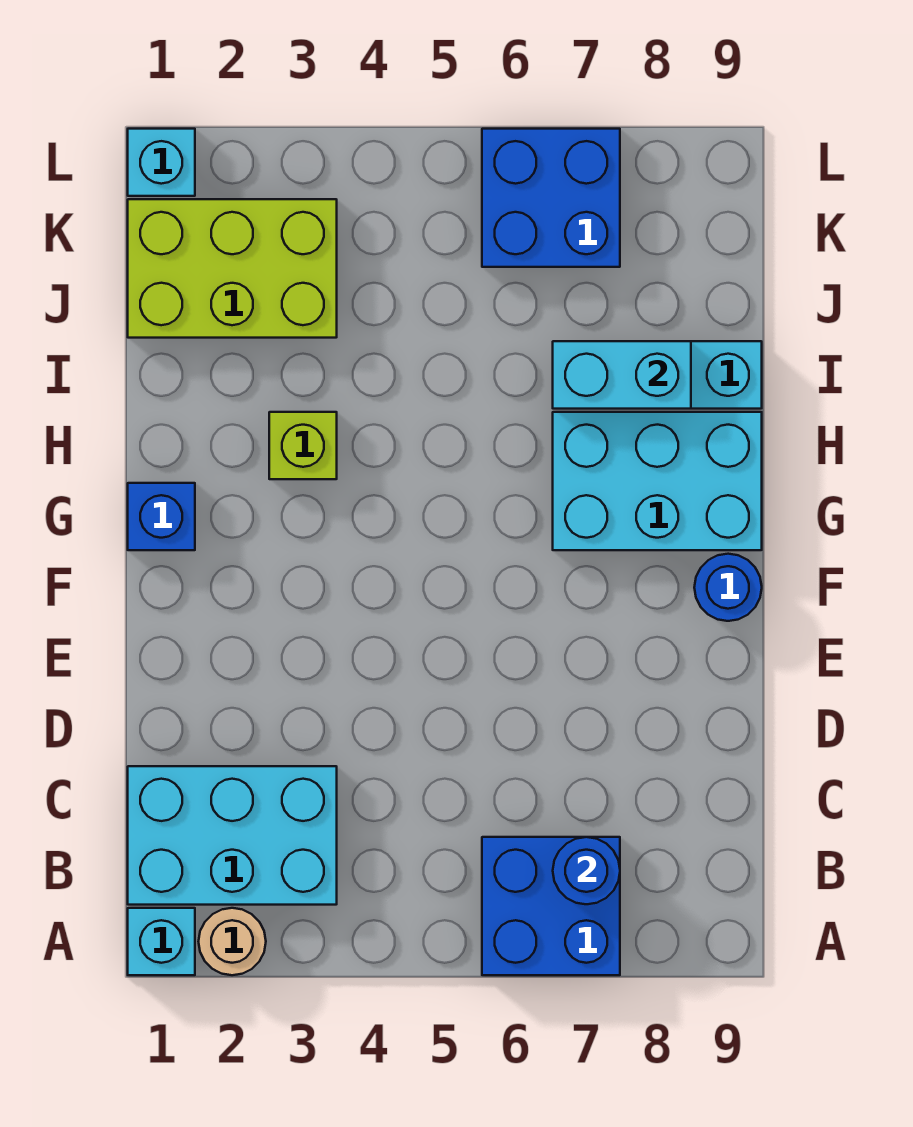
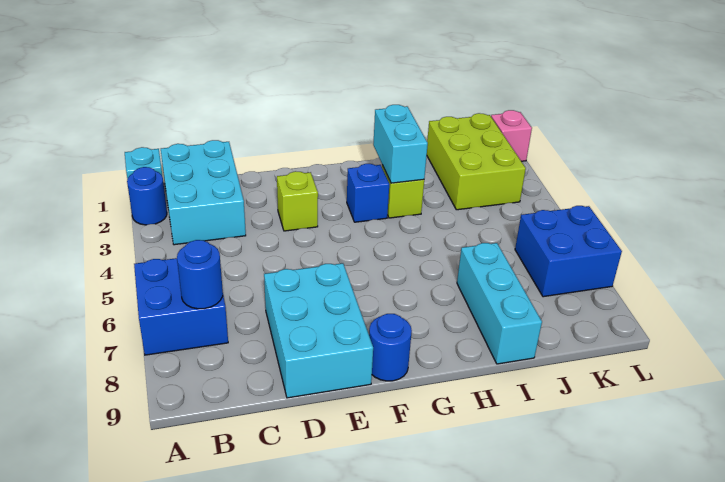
tan 1x1 round brick [199,908,266,975] -> blue 1x1 round brick [127,167,167,225]
none -> lime 1x1 brick [277,171,318,231]
blue 1x1 brick [128,483,195,550] -> blue 1x1 brick moved to [347,164,389,222]
cyan 2x3 brick [553,412,762,550] -> cyan 2x3 brick moved to [264,263,373,398]
cyan 1x2 brick [553,341,691,409] -> cyan 1x2 brick moved to [373,105,428,183]
cyan 1x1 brick [128,129,195,196] -> pink 1x1 brick [491,110,532,161]

